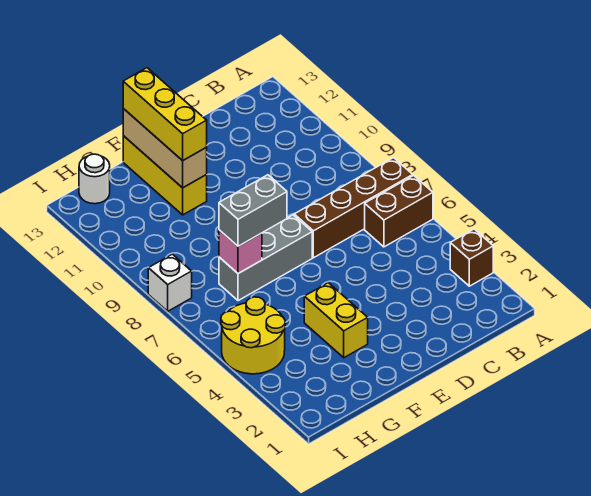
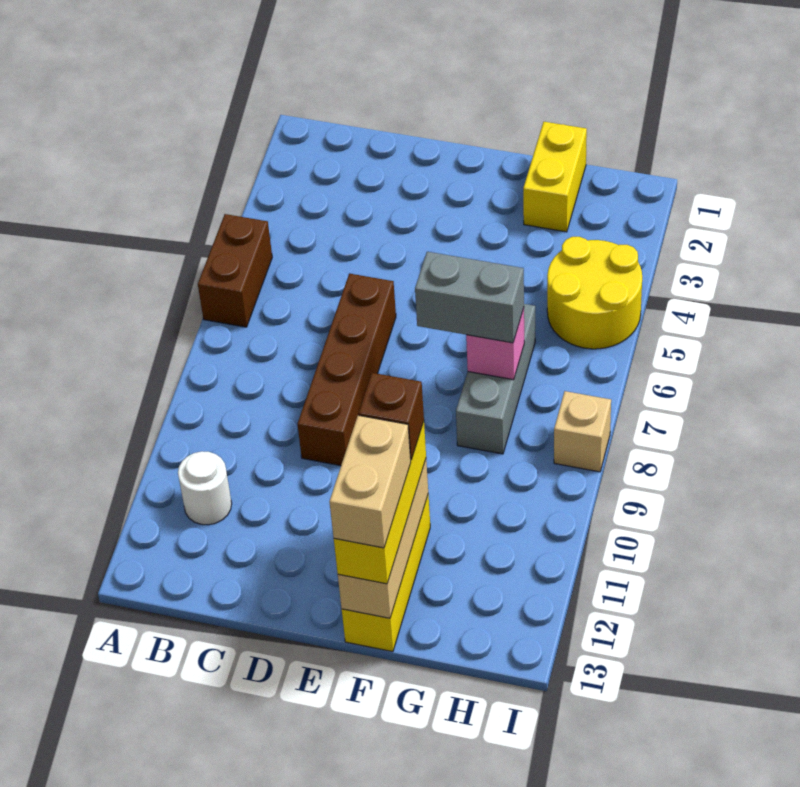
brown 1x1 brick [450,229,493,286] -> brown 1x1 brick moved to [358,373,424,460]
brown 1x2 brick [365,175,433,247] -> brown 1x2 brick turned to [198,214,272,327]
brown 1x4 brick [294,158,413,258] -> brown 1x4 brick turned to [297,274,396,466]
grey 1x3 brick [219,215,312,301] -> grey 1x3 brick turned to [456,304,535,454]
yellow 1x2 brick [304,283,368,358] -> yellow 1x2 brick moved to [523,122,587,232]
none -> tan 1x2 brick [329,415,411,548]
white 1x1 round brick [79,154,110,204] -> white 1x1 round brick moved to [178,451,232,525]
white 1x1 brick [148,254,192,311] -> tan 1x1 brick [554,391,611,472]

